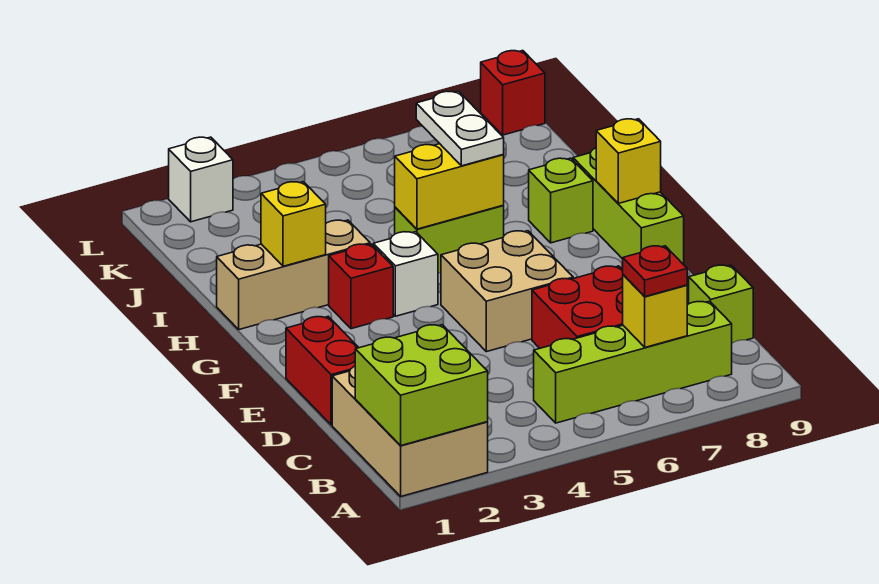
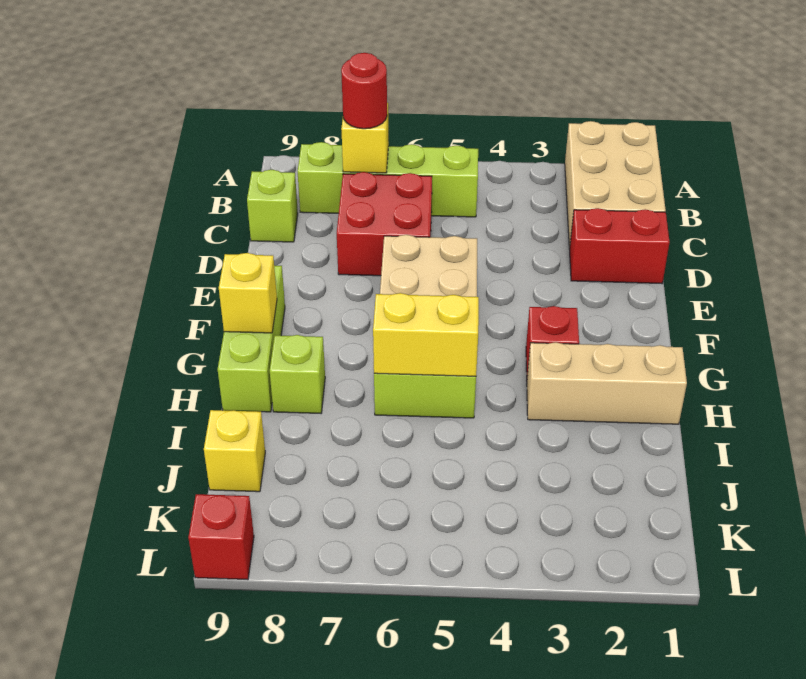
lime 2x2 brick [355,325,488,445] -> none
red 1x1 plate [623,246,687,297] -> red 1x1 round brick [341,53,387,129]
red 1x2 brick [286,317,359,425] -> red 1x2 brick turned to [570,208,670,284]
white 1x1 brick [373,232,438,316] -> none
yellow 1x1 brick [261,182,326,266] -> yellow 1x1 brick moved to [204,410,265,492]
white 1x2 plate [416,91,504,166] -> none
white 1x1 brick [169,137,233,222] -> none

